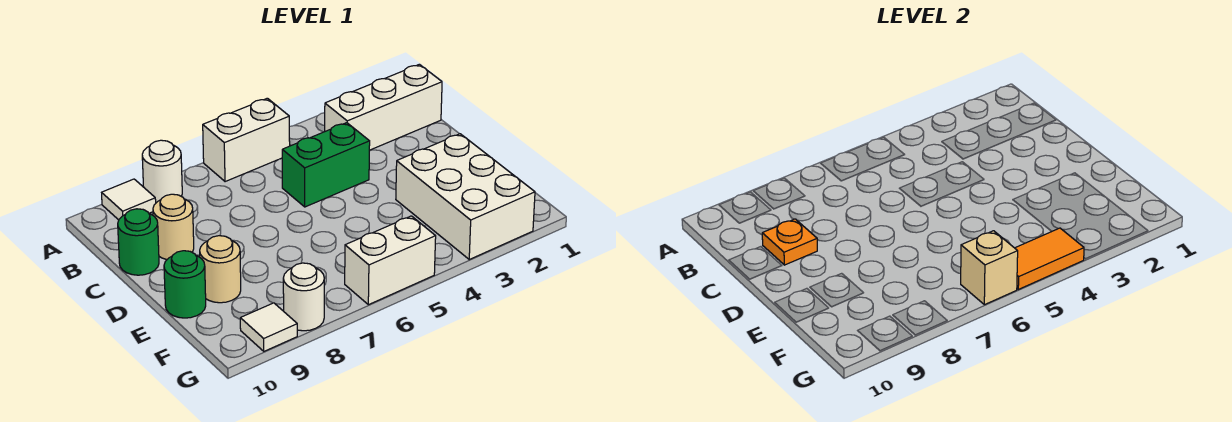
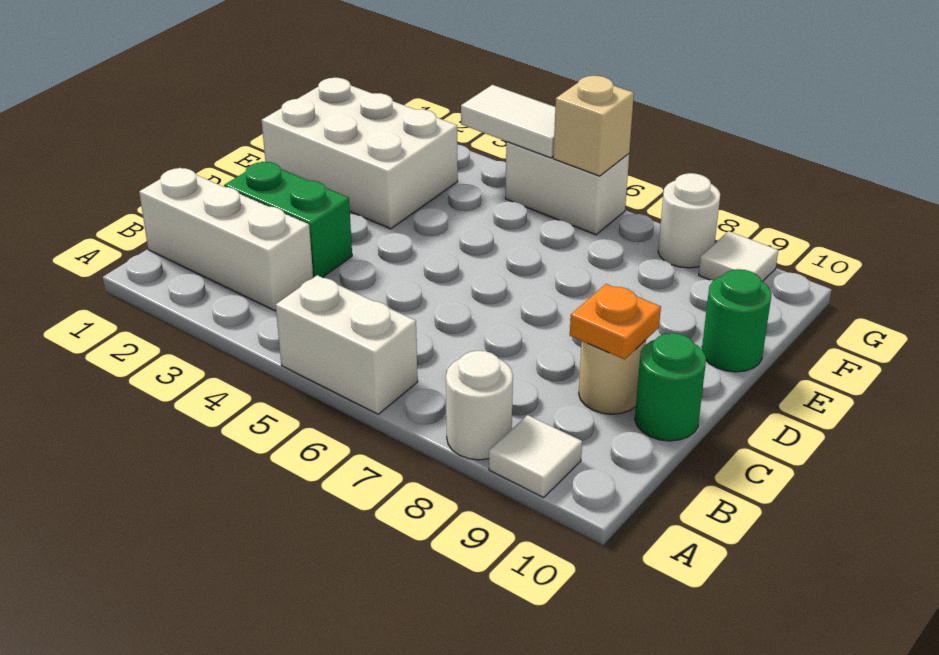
green 1x2 brick [282,123,370,207] -> green 1x2 brick moved to [224,161,352,278]
white 2x3 brick [396,134,535,259] -> white 2x3 brick turned to [262,78,458,229]
tan 1x1 round brick [200,236,241,303] -> none
orange 1x2 tile [1015,228,1084,289] -> white 1x2 tile [461,85,555,158]

